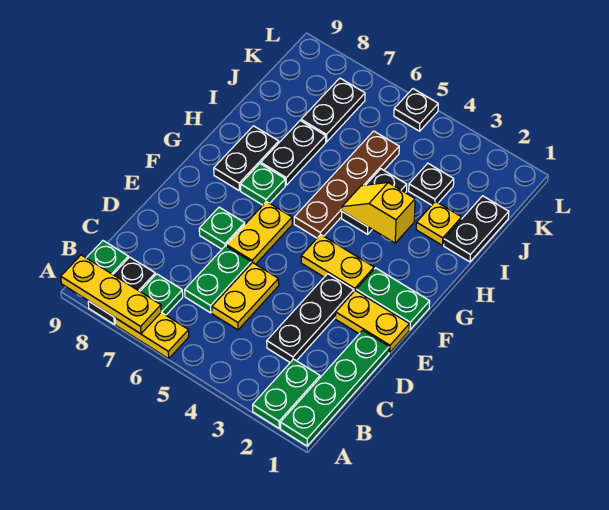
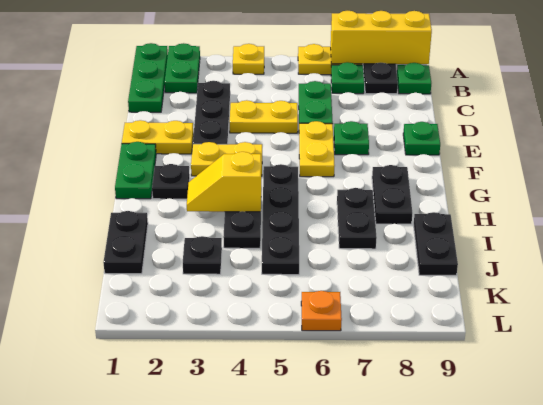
green 1x4 plate [280,330,389,446] -> green 1x3 plate [128,43,168,112]
yellow 1x3 plate [61,255,161,334] -> yellow 1x3 brick [331,11,432,64]
yellow 1x2 plate [212,262,279,330] -> yellow 1x2 plate turned to [230,100,298,133]
green 1x2 plate [356,268,430,330] -> green 1x2 plate turned to [115,142,156,199]
brown 1x4 plate [294,131,399,238] -> black 1x4 plate [262,164,299,275]
green 1x1 plate [241,164,285,205] -> green 1x1 plate moved to [403,122,440,155]
yellow 1x2 slope [342,183,415,243] -> yellow 1x2 slope turned to [187,152,261,212]
yellow 1x1 plate [416,201,462,245] -> yellow 1x1 plate moved to [233,44,264,74]
black 1x2 plate [301,78,365,142] -> black 1x2 plate moved to [414,212,458,275]
black 1x1 plate [394,89,438,131] -> black 1x1 plate moved to [152,164,190,199]
none -> orange 1x1 plate [301,291,342,331]

